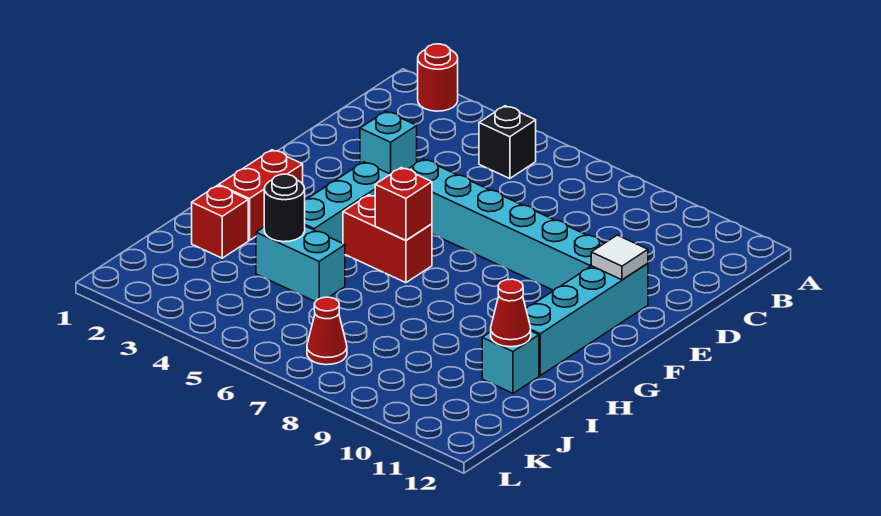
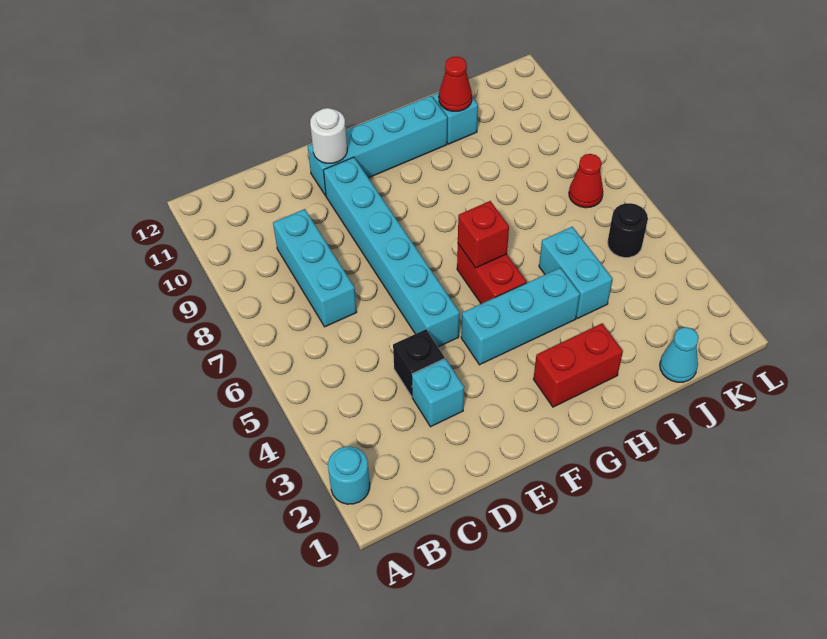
red 1x1 round brick [418,44,458,111] -> cyan 1x1 round brick [328,446,370,504]
black 1x1 brick [479,106,536,179] -> black 1x1 brick moved to [393,329,444,397]
none -> cyan 1x3 brick [273,209,357,327]
white 1x1 tile [591,235,648,280] -> white 1x1 round brick [310,108,347,163]
red 1x1 brick [192,185,248,258] -> none
black 1x1 round brick [264,174,305,242] -> black 1x1 round brick moved to [608,203,648,258]
none -> cyan 1x1 cone [660,327,699,382]

